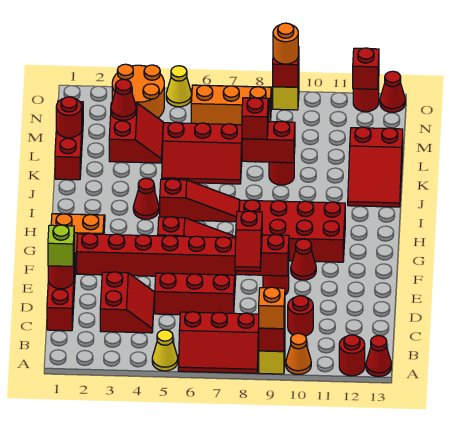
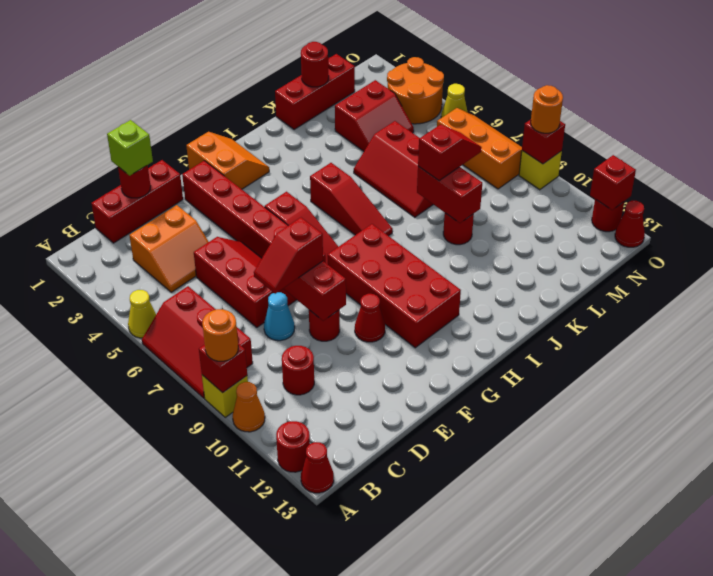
orange 1x1 brick [259,287,285,329] -> orange 1x1 round brick [202,309,238,361]
red 2x2 slope [100,272,154,333] -> orange 2x2 slope [129,205,208,292]
none -> cyan 1x1 cone [264,292,295,341]
red 1x1 cone [133,178,159,219] -> none
red 2x3 slope [348,127,403,207] -> none
red 1x1 cone [111,79,136,120] -> none

